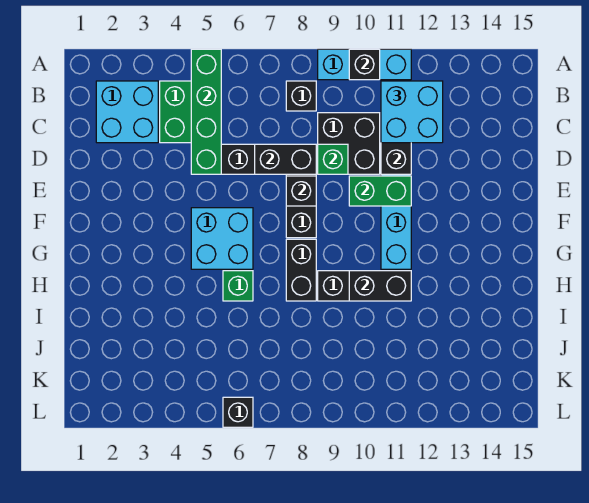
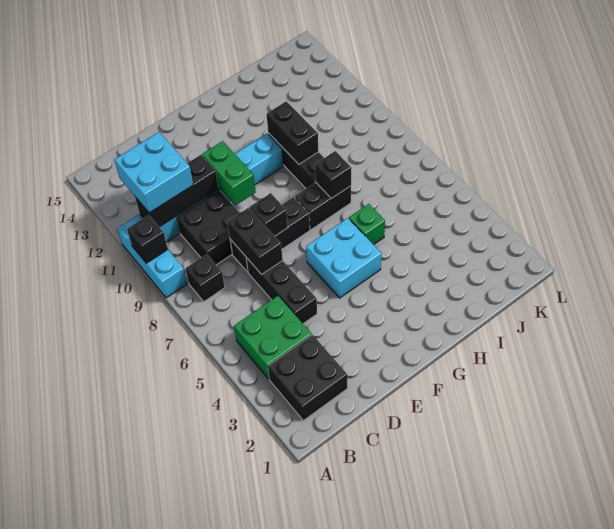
green 1x4 brick [191,49,221,174] -> none
cyan 2x2 brick [96,81,158,143] -> black 2x2 brick [268,335,347,421]
green 1x1 brick [318,144,348,174] -> none
black 1x1 brick [223,397,253,427] -> black 1x1 brick moved to [315,151,351,199]

